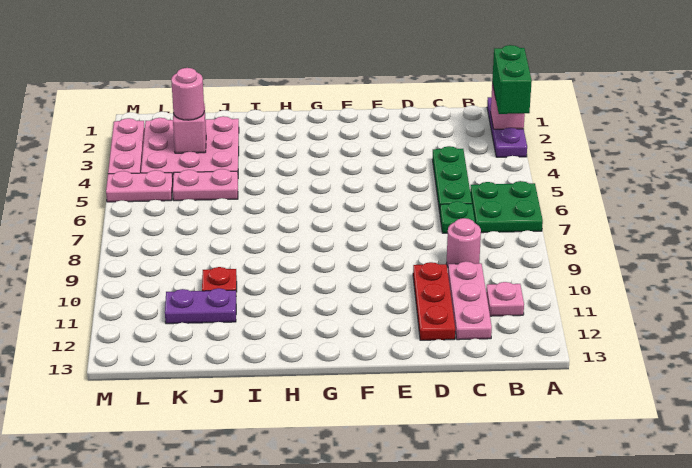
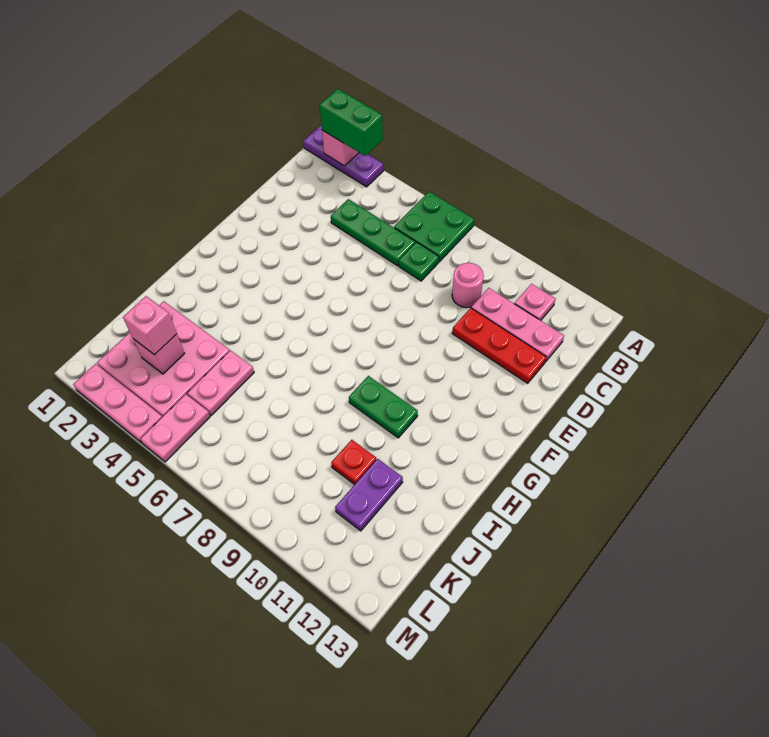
none -> green 1x2 plate [349,376,418,438]
pink 1x1 round brick [171,68,204,120] -> pink 1x1 brick [123,296,177,355]

